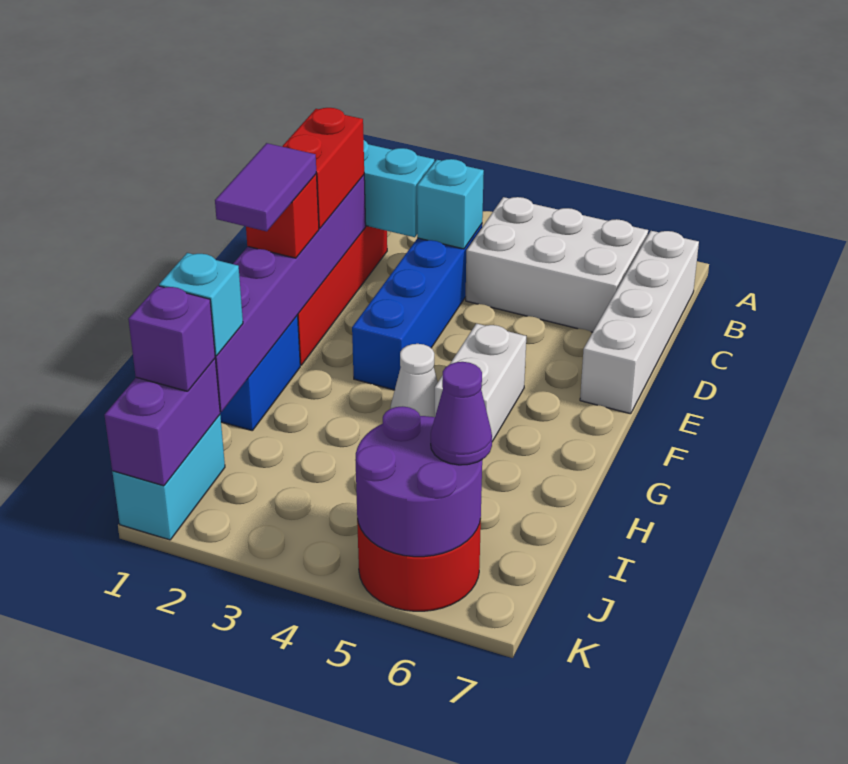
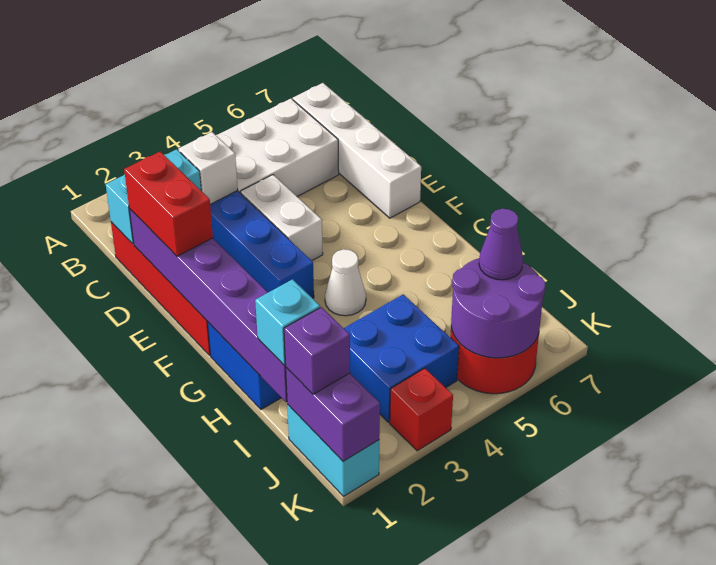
cyan 1x1 brick [417,159,484,249] -> white 1x1 brick [179,132,238,204]
red 1x1 brick [246,174,319,258] -> red 1x1 brick moved to [390,368,453,451]
purple 1x2 tile [215,143,316,231] -> none
white 1x2 brick [435,324,526,441] -> white 1x2 brick moved to [241,175,323,261]
none -> blue 2x2 brick [344,295,459,422]

